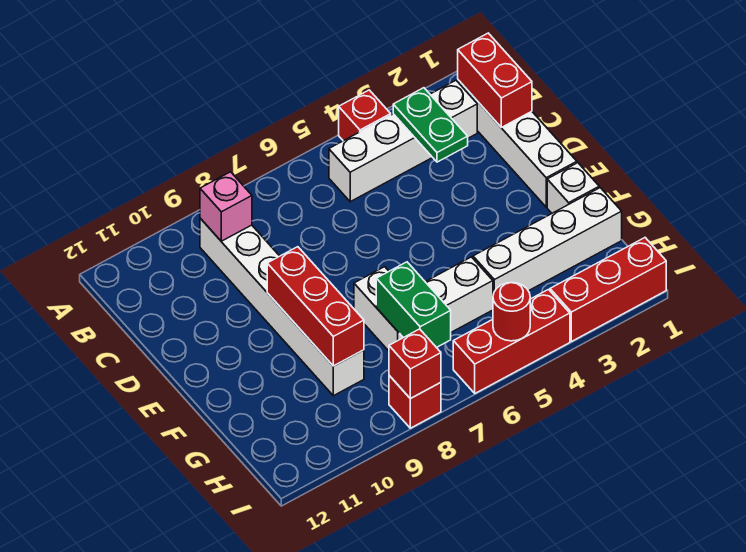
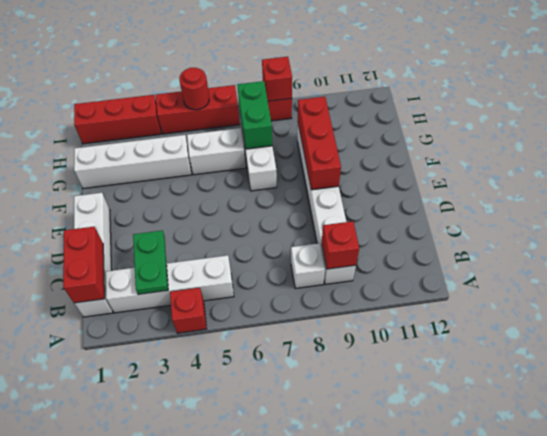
pink 1x1 brick [200,172,252,241] -> red 1x1 brick [322,221,359,269]
white 1x1 brick [547,163,599,213] -> white 1x1 brick moved to [291,243,325,289]

